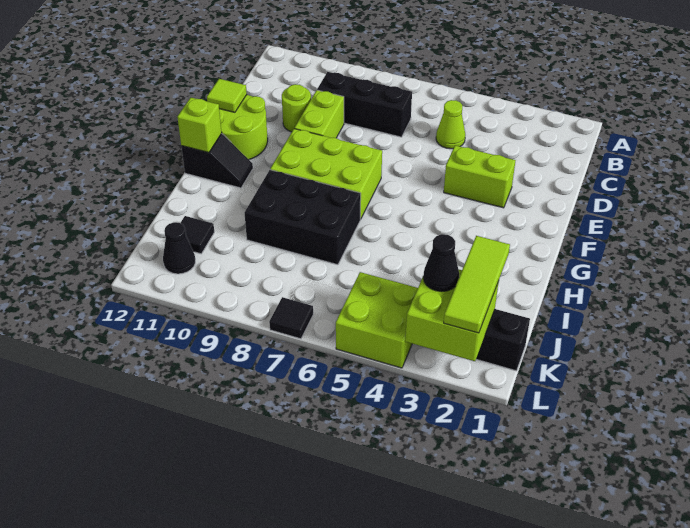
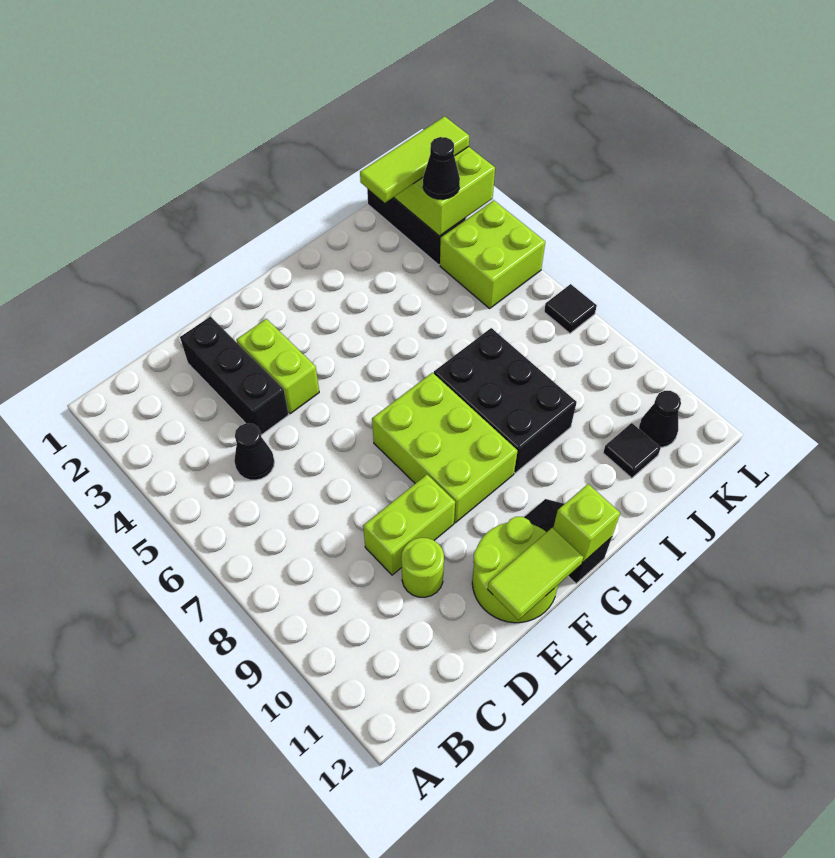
lime 1x1 cone [436,100,465,149] -> black 1x1 cone [234,423,274,480]
black 1x3 brick [317,72,412,137] -> black 1x3 brick moved to [180,317,289,435]
lime 1x1 tile [207,79,247,112] -> lime 1x2 tile [488,528,583,620]

